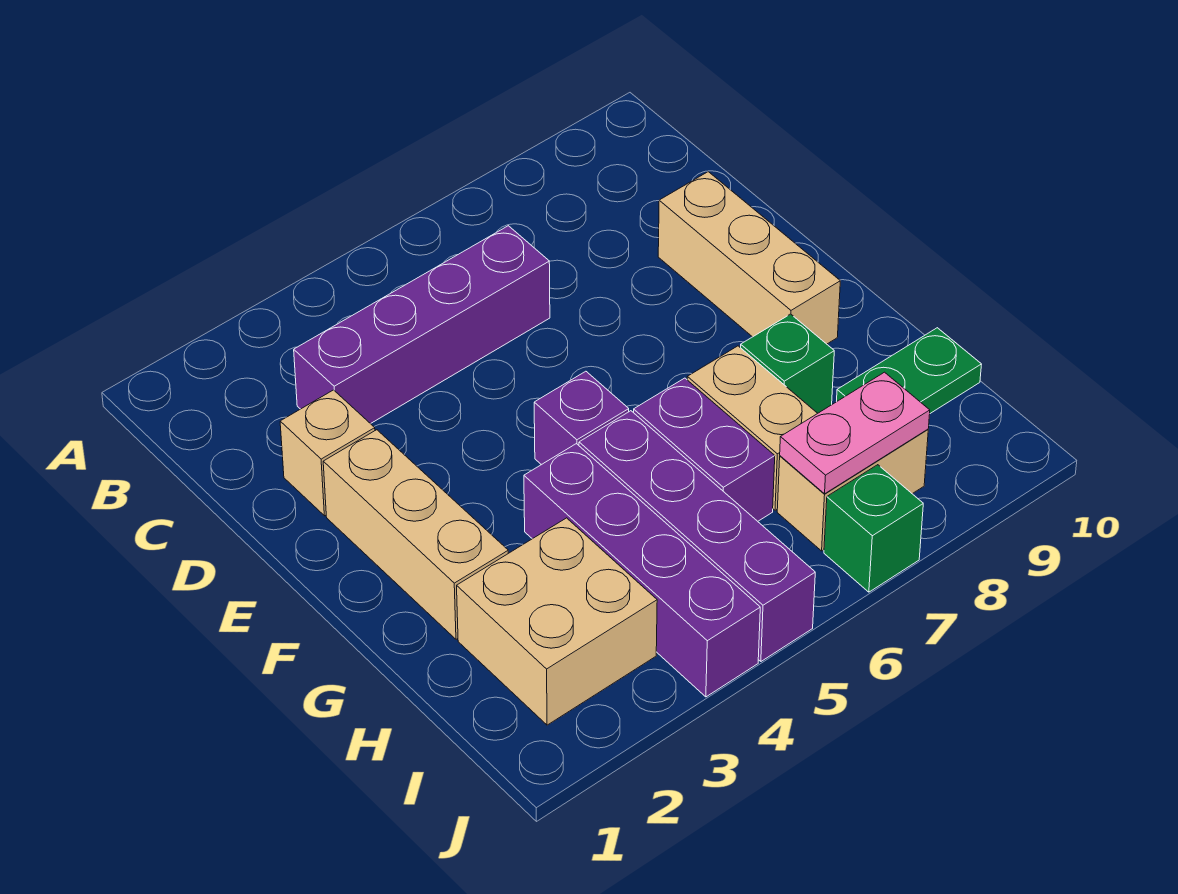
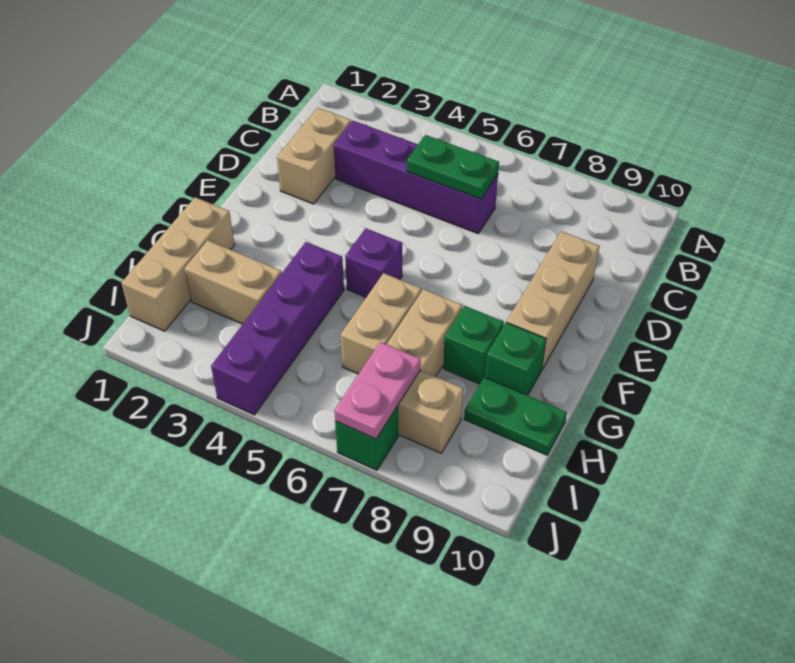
none -> green 1x2 plate [407,135,499,199]
tan 1x1 brick [280,390,375,516] -> tan 1x2 brick [277,108,351,204]
tan 1x3 brick [323,430,508,639] -> tan 1x3 brick moved to [122,197,234,331]
purple 1x4 brick [579,411,815,661] -> none
purple 1x2 brick [634,378,775,521] -> tan 1x2 brick [341,273,421,374]
none -> green 1x1 brick [485,322,546,395]
tan 2x2 brick [457,518,657,725] -> tan 1x2 brick [184,240,282,324]
pink 1x2 plate [780,372,930,494] -> pink 1x2 plate turned to [334,342,421,439]

